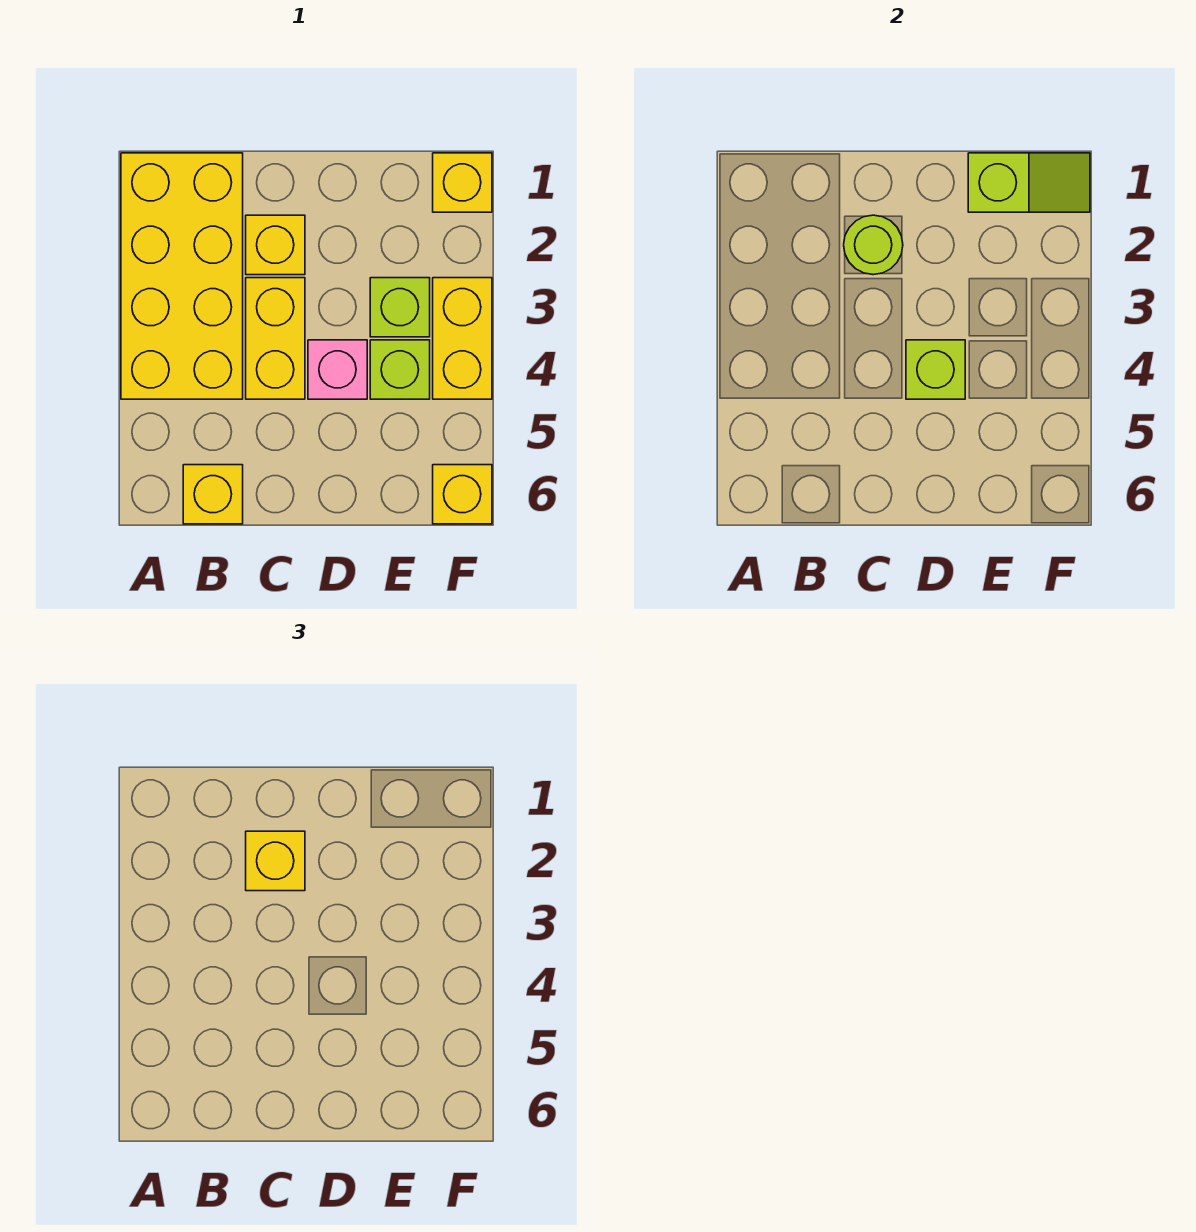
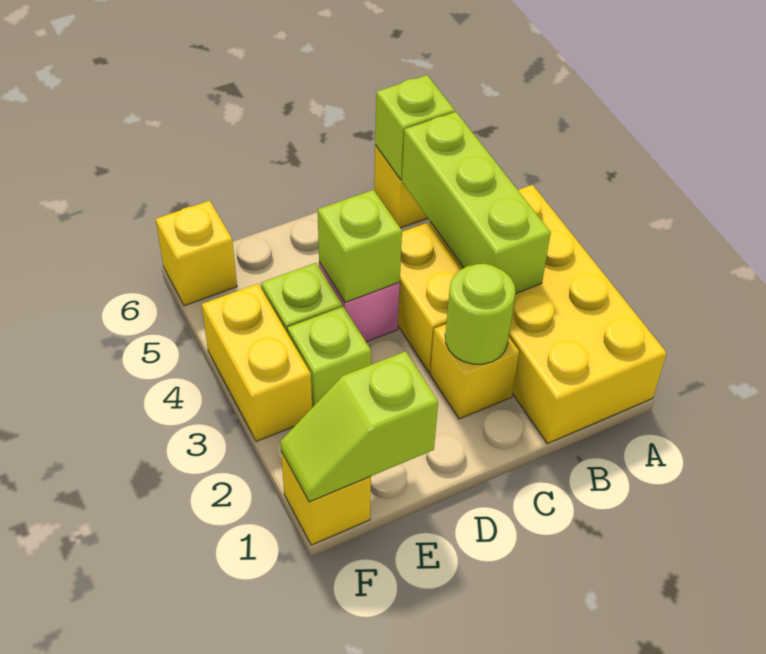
none -> lime 1x3 brick [402,112,551,294]
none -> lime 1x1 brick [375,75,455,180]
yellow 1x1 brick [246,831,305,891] -> none

